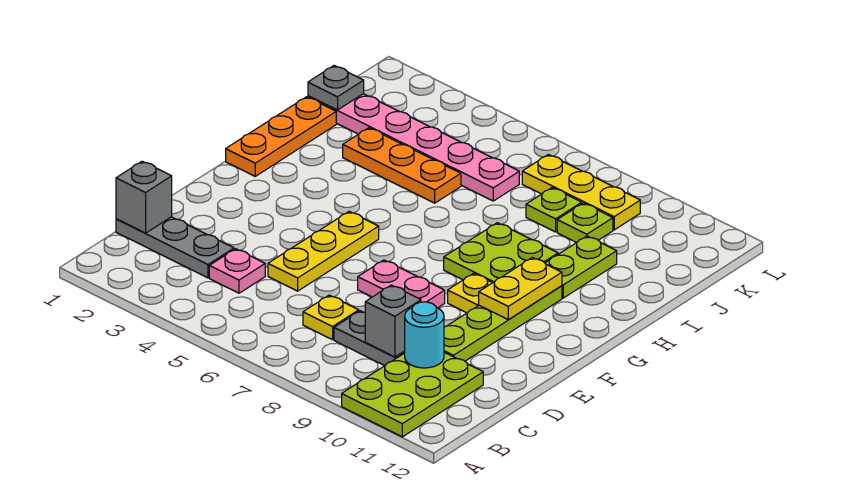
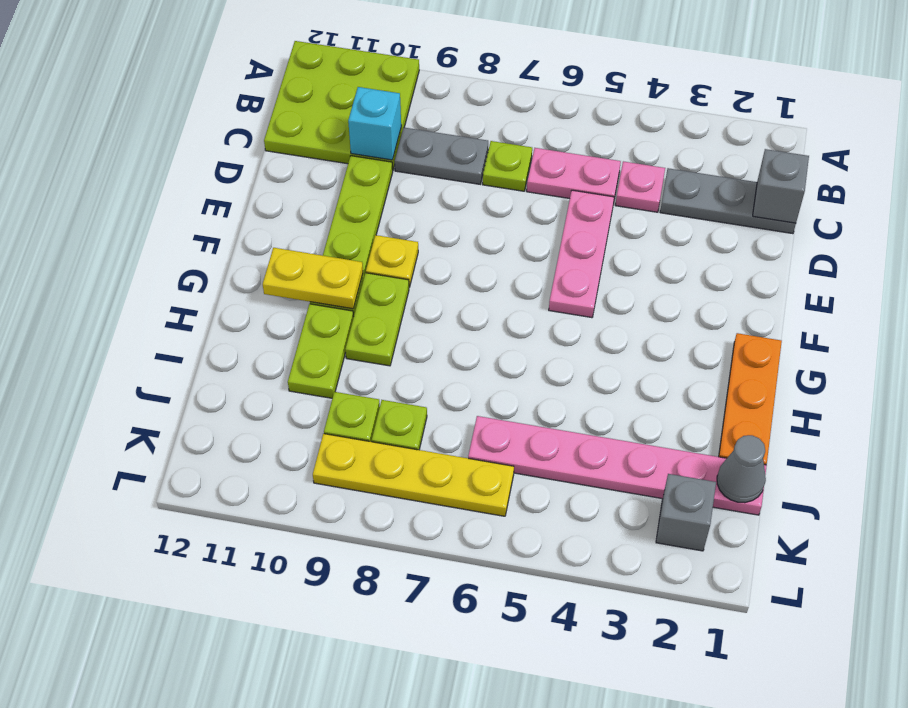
lime 2x3 plate [342,352,483,437] -> lime 3x3 plate [264,41,419,170]
yellow 1x1 plate [303,295,359,340] -> lime 1x1 plate [483,141,532,191]
grey 1x1 brick [365,285,421,357] -> grey 1x1 brick moved to [656,474,716,551]
cyan 1x1 round brick [405,302,444,368] -> cyan 1x1 brick [348,87,401,160]
yellow 1x3 plate [268,212,379,291] -> pink 1x3 plate [549,190,614,318]
pink 1x2 plate [358,260,445,308] -> pink 1x2 plate moved to [527,148,621,199]
yellow 1x2 plate [479,258,562,320] -> yellow 1x2 plate turned to [263,248,363,309]
lime 2x2 plate [444,223,558,283] -> lime 1x2 plate [345,273,409,366]
orange 1x3 plate [343,128,461,203] -> none
grey 1x1 plate [308,66,364,110] -> grey 1x1 cone [717,435,766,503]
yellow 1x3 plate [522,154,640,230] -> yellow 1x4 plate [313,434,514,516]

